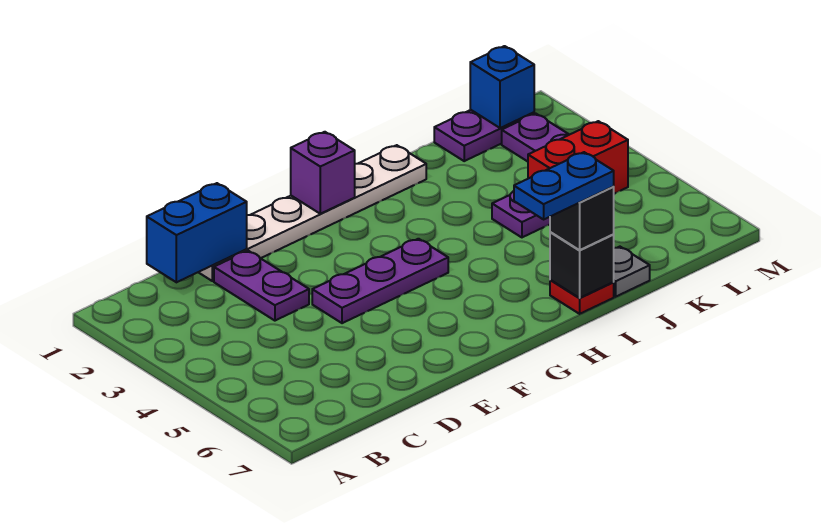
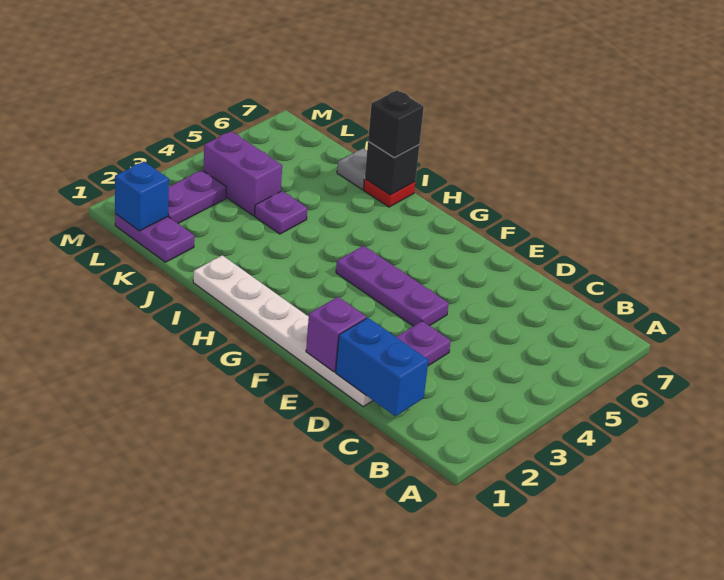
purple 1x1 brick [291,132,355,214] -> purple 1x1 brick moved to [306,297,366,372]
blue 1x2 plate [514,152,614,219] -> none
red 1x2 brick [528,121,628,194] -> purple 1x2 brick [203,131,282,216]

